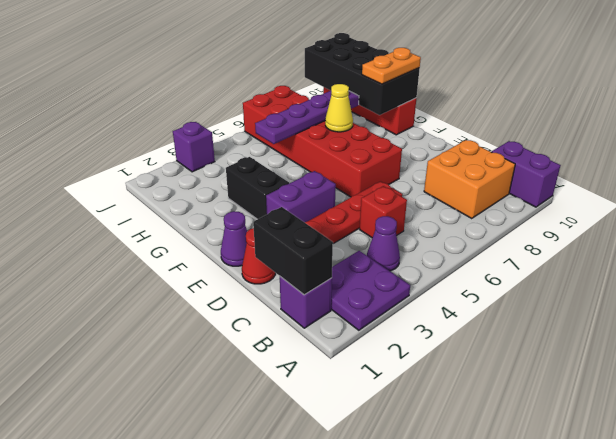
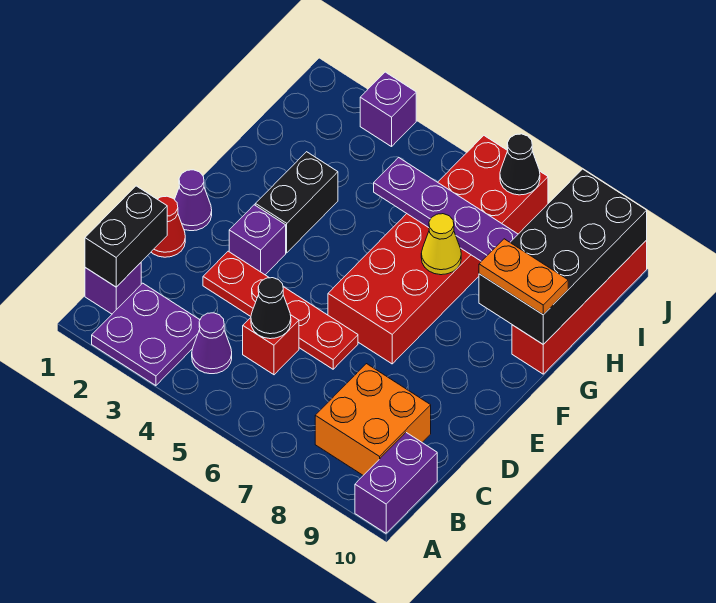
none -> black 1x1 cone [251,278,291,339]
purple 1x2 brick [266,171,336,222] -> purple 1x1 brick [229,205,286,275]
none -> black 1x1 cone [500,134,540,195]

